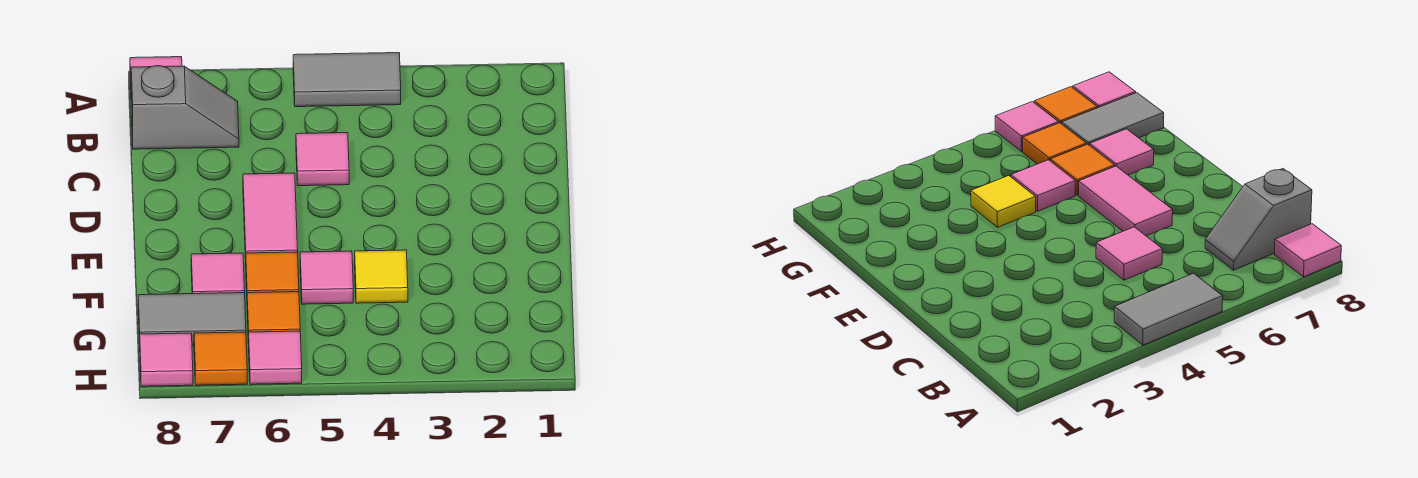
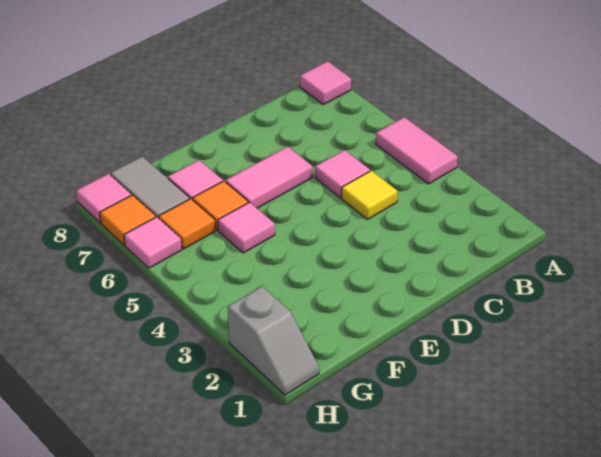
grey 1x2 tile [293,53,401,107] -> pink 1x2 tile [376,117,458,184]
grey 1x2 slope [131,66,239,149] -> grey 1x2 slope moved to [228,286,319,395]
yellow 1x1 tile [355,250,408,303] -> yellow 1x1 tile moved to [341,171,397,219]

